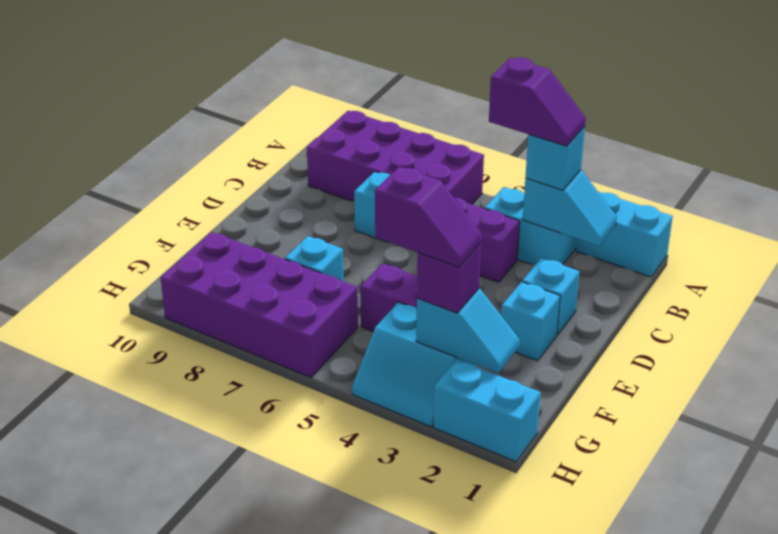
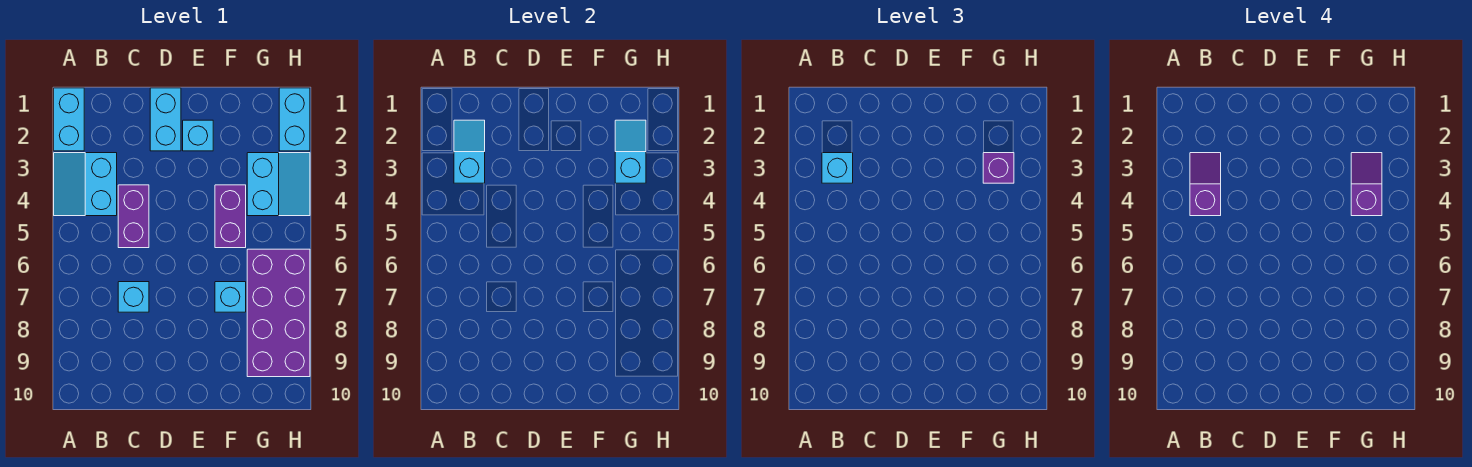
purple 2x4 brick [307,111,484,204] -> none
cyan 1x1 brick [522,258,579,335] -> cyan 1x2 brick [150,88,181,151]

